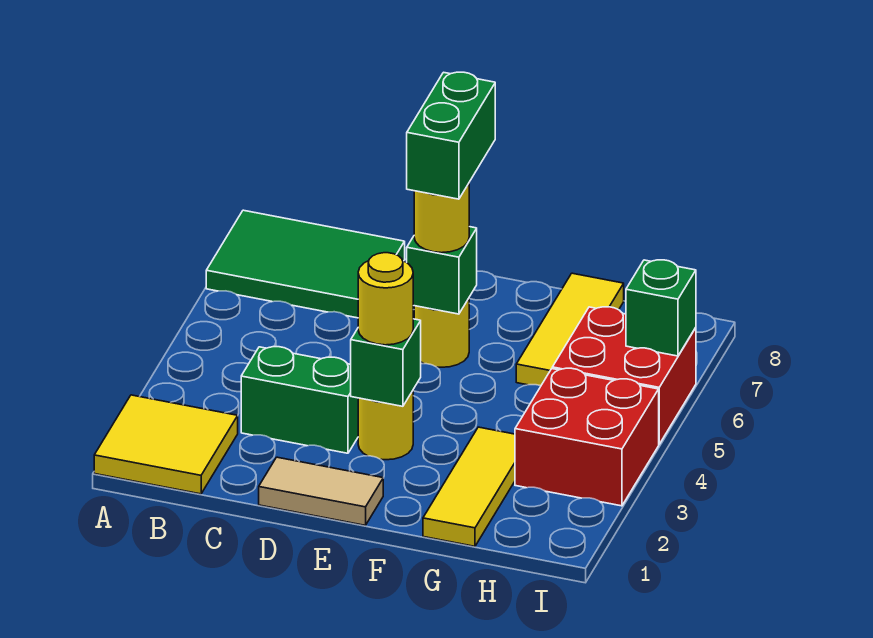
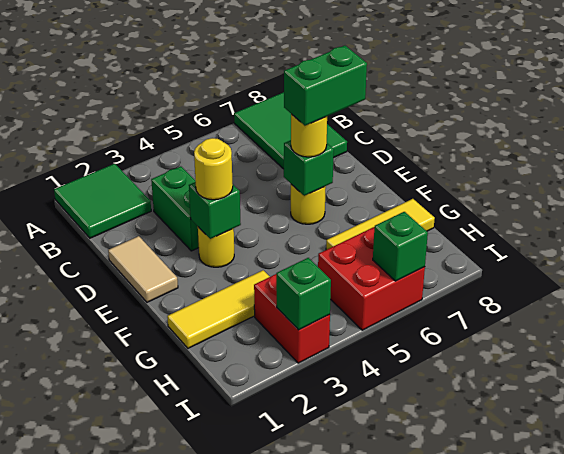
yellow 2x2 tile [94,395,238,494] -> green 2x2 tile [54,164,151,238]
red 2x2 brick [515,368,659,506] -> red 1x2 brick [254,274,330,363]
none -> green 1x1 brick [276,258,331,330]

